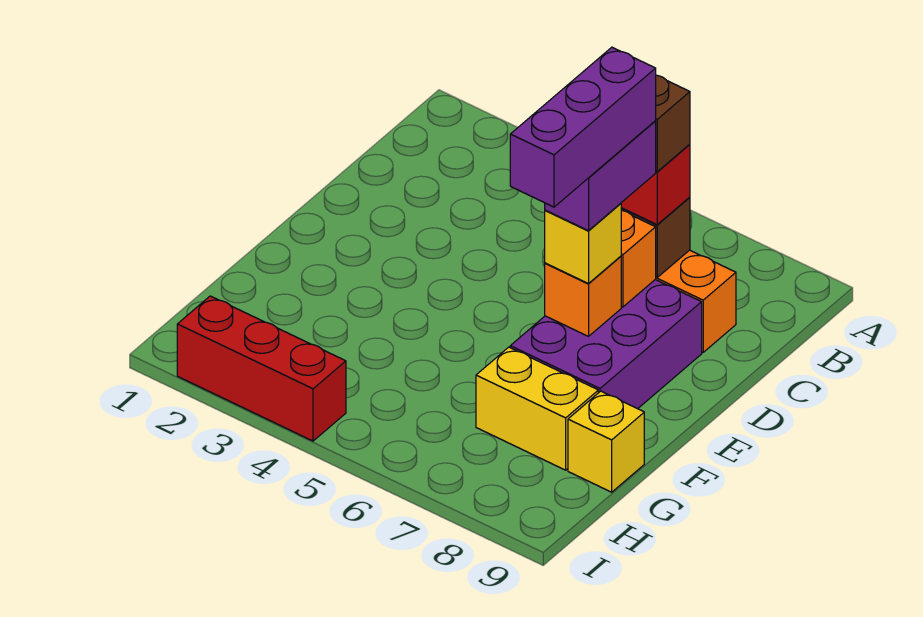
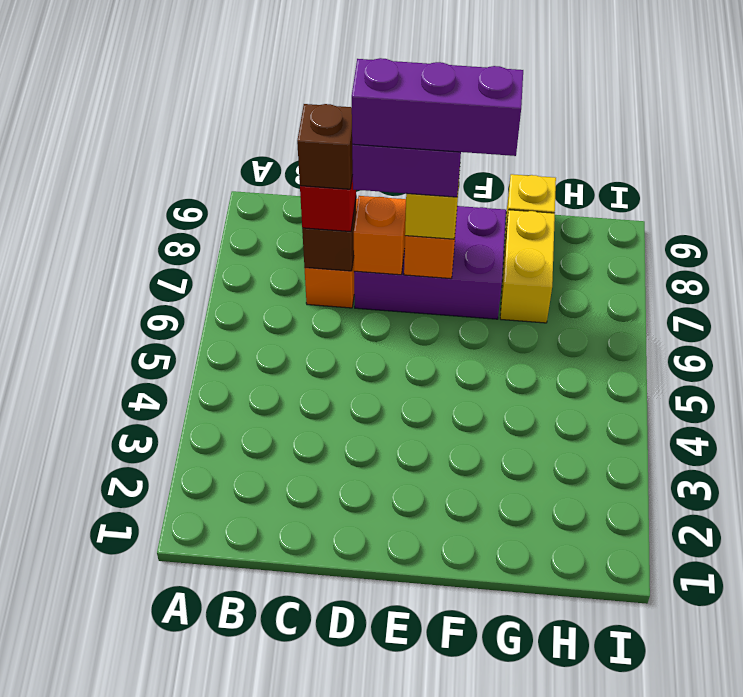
red 1x3 brick [177,296,346,441] -> none

